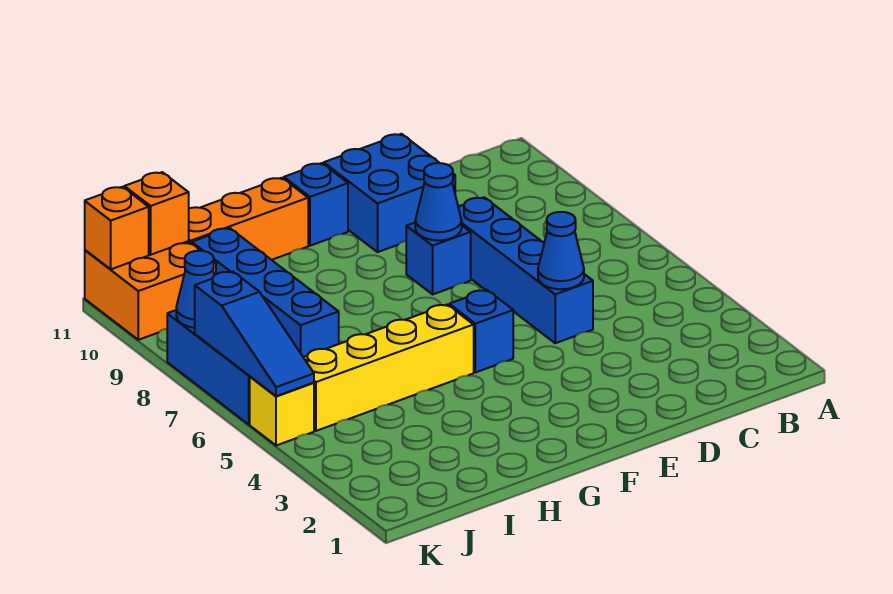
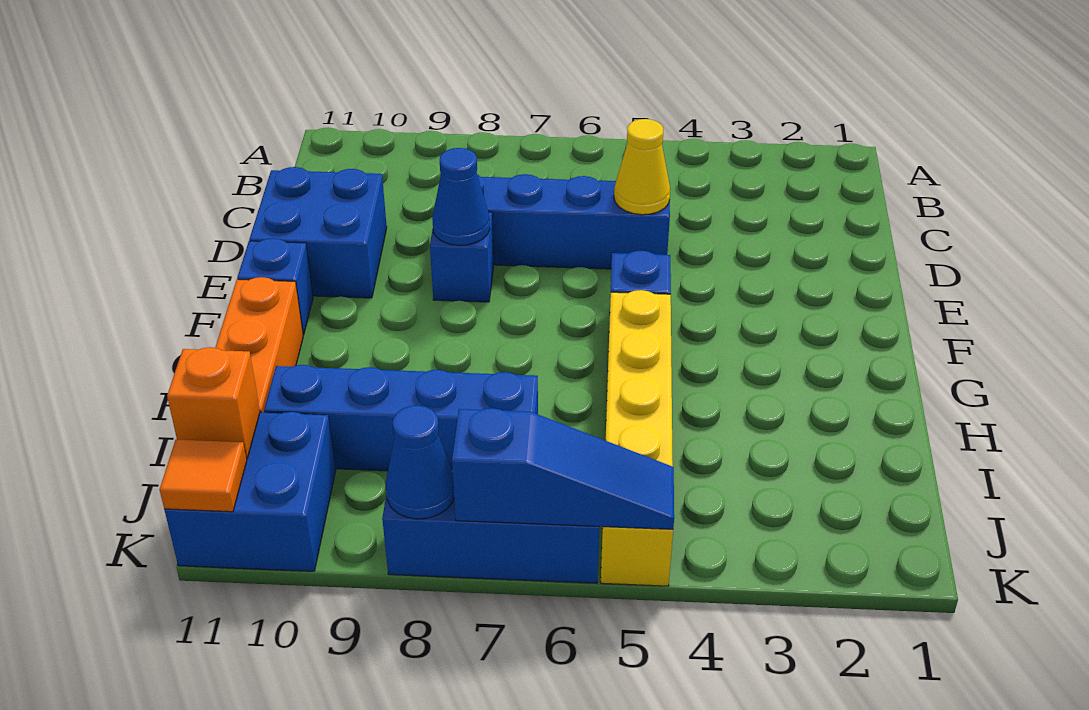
blue 1x1 cone [538,212,584,289] -> yellow 1x1 cone [614,119,670,215]
orange 2x2 brick [85,241,216,340] -> blue 2x2 brick [164,412,336,571]
orange 1x1 brick [85,187,149,269] -> orange 1x1 tile [160,439,247,512]

